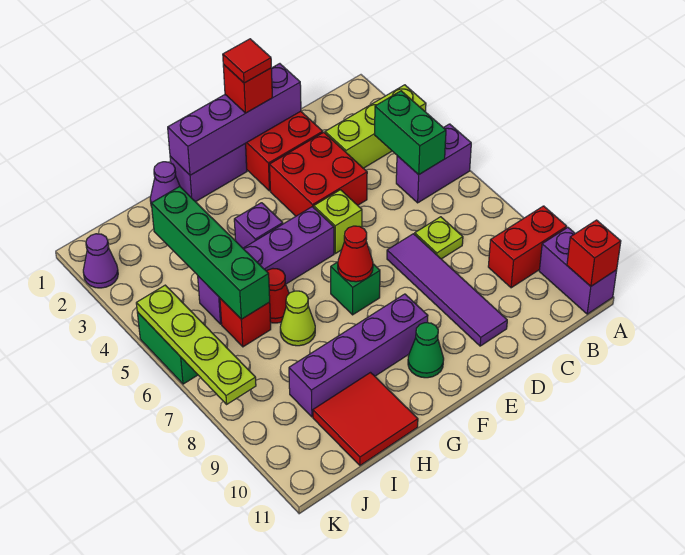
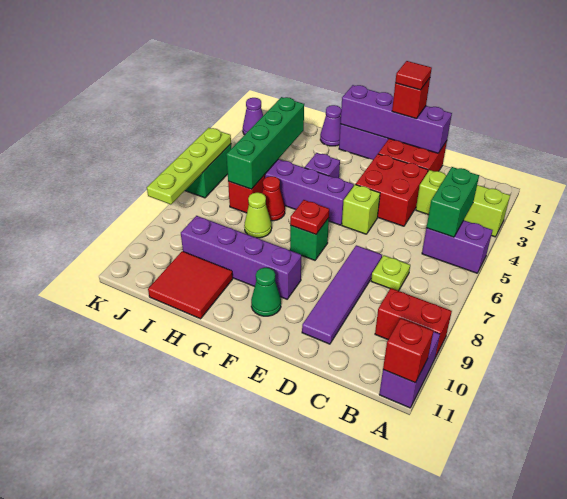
red 1x1 cone [338,226,373,282] -> red 1x1 plate [290,200,329,234]

